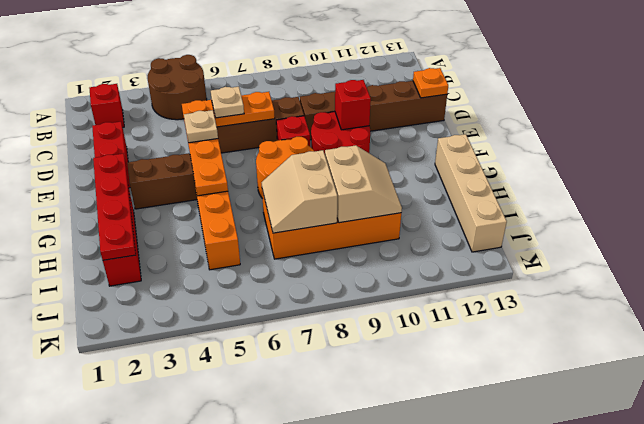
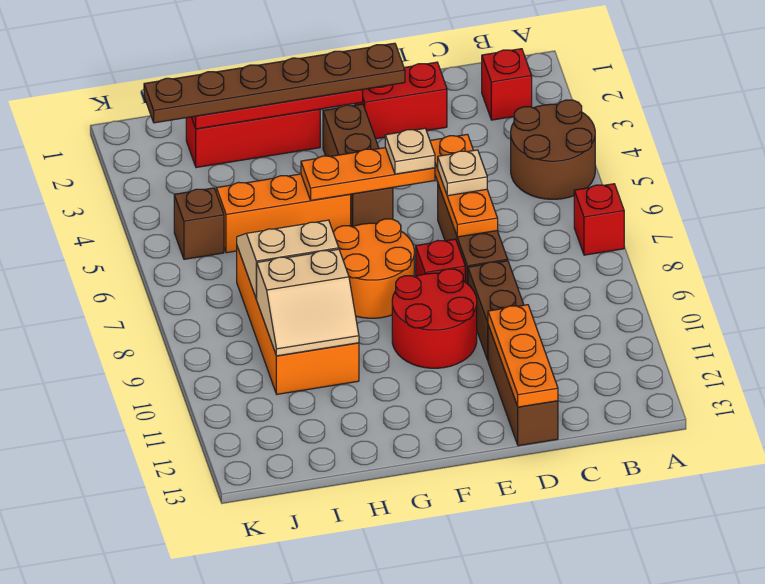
orange 1x1 plate [413,68,448,98] -> orange 1x3 plate [488,305,558,407]
none -> brown 1x6 plate [144,43,405,123]
red 1x1 brick [335,80,371,130] -> red 1x1 brick moved to [574,184,624,255]
tan 1x4 brick [435,134,507,252] -> none
none -> brown 1x1 brick [174,188,224,259]

